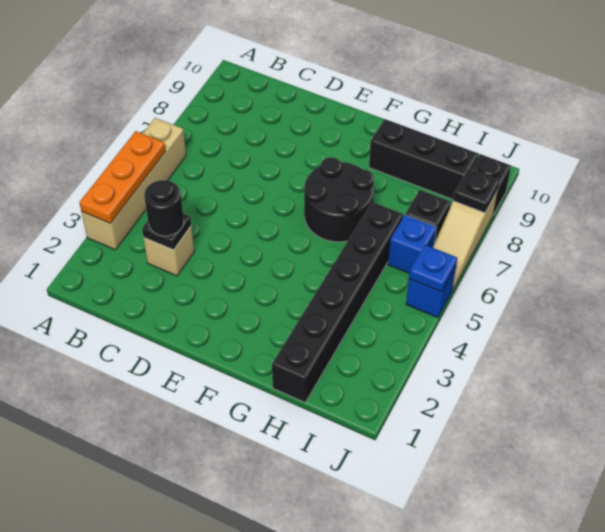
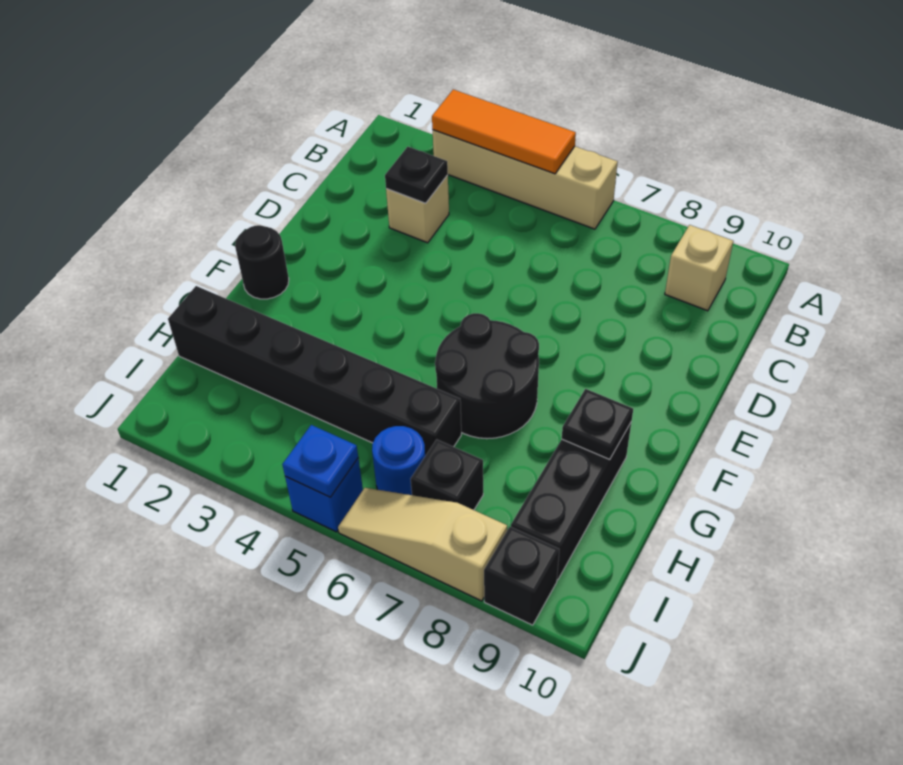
orange 1x3 plate [79,131,166,223] -> orange 1x3 tile [432,90,576,174]
none -> tan 1x1 brick [665,225,733,311]
black 1x1 round brick [144,180,184,236] -> black 1x1 round brick moved to [235,225,289,299]
blue 1x1 brick [388,215,436,273] -> blue 1x1 round brick [372,426,425,495]
black 1x1 plate [453,169,500,213] -> black 1x1 plate moved to [562,389,633,460]

